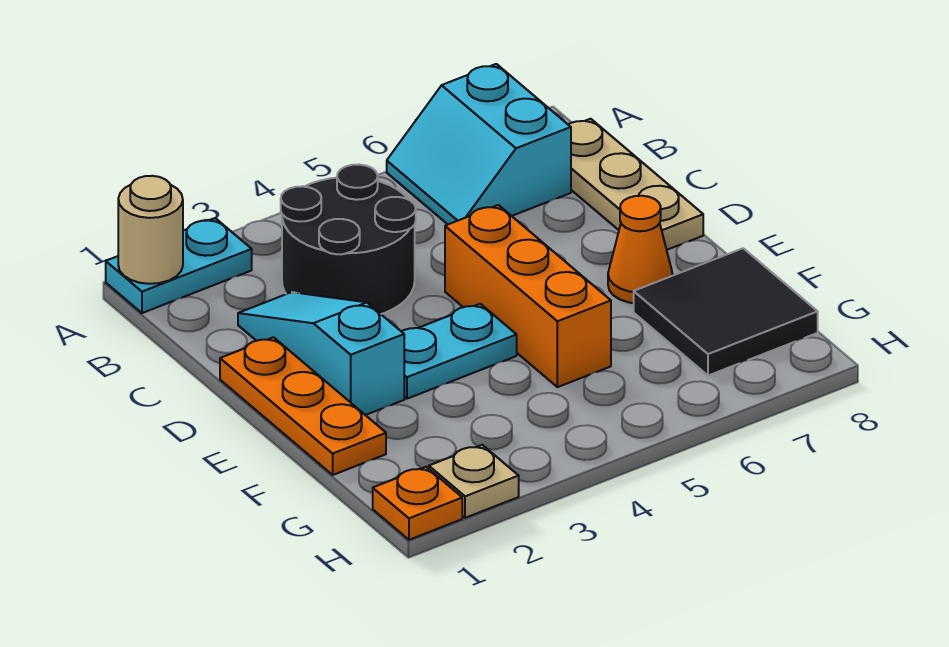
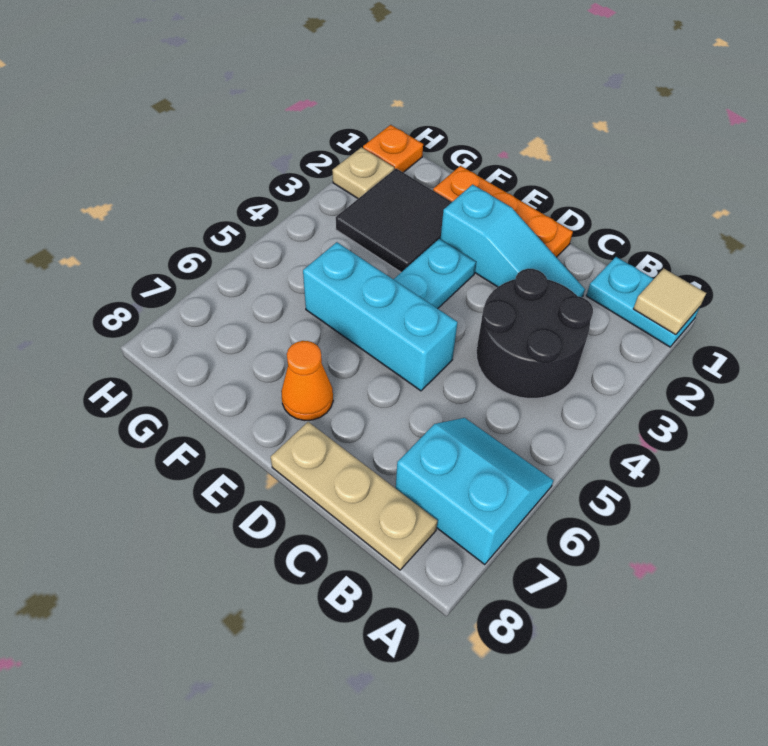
cyan 1x2 plate [106,218,252,313] -> cyan 1x2 plate turned to [586,257,700,347]
tan 1x1 round brick [118,176,183,284] -> tan 1x1 tile [633,268,706,335]
orange 1x3 brick [445,205,611,387] -> cyan 1x3 brick [303,242,458,391]
black 2x2 tile [634,248,818,376] -> black 2x2 tile moved to [336,168,452,272]

